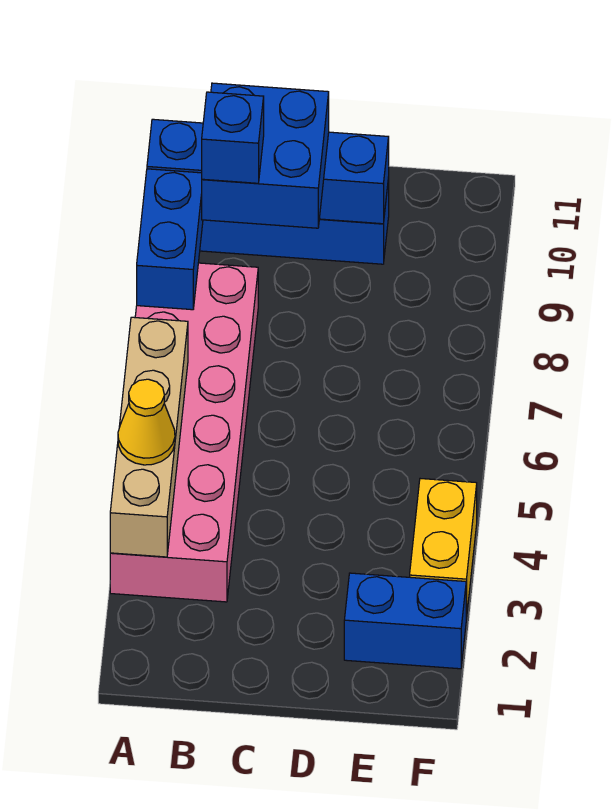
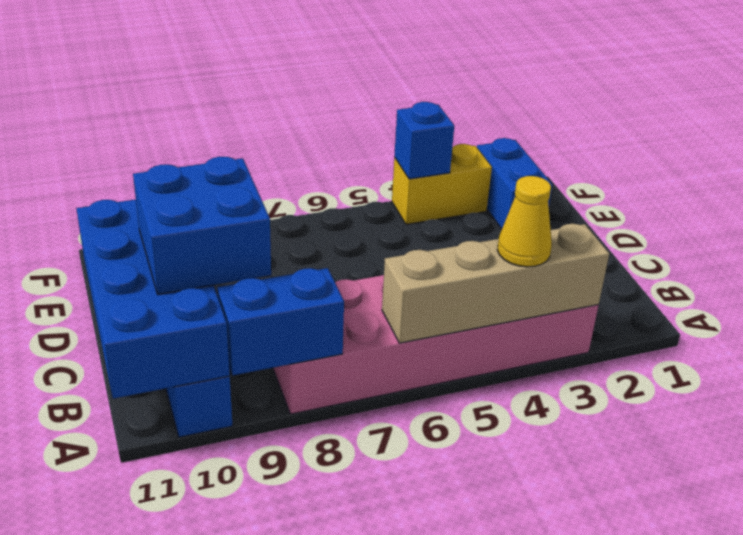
blue 1x4 brick [147,119,389,224] -> blue 2x4 brick [76,200,230,399]
blue 1x1 brick [202,92,264,183] -> blue 1x1 brick moved to [394,102,454,179]

